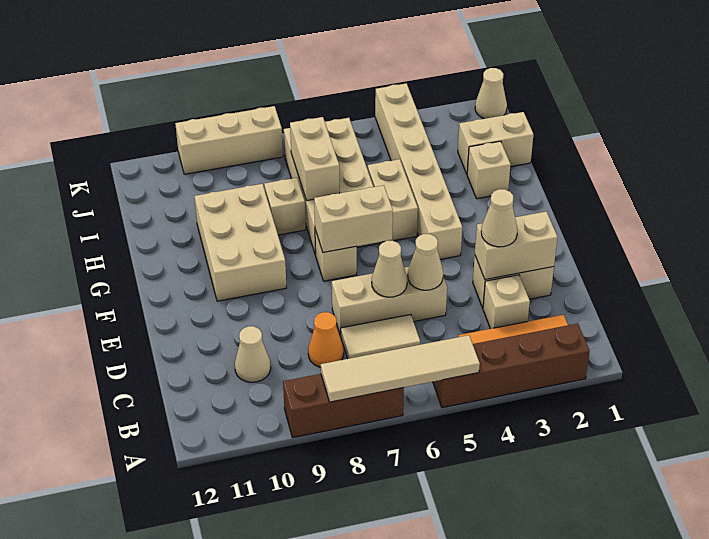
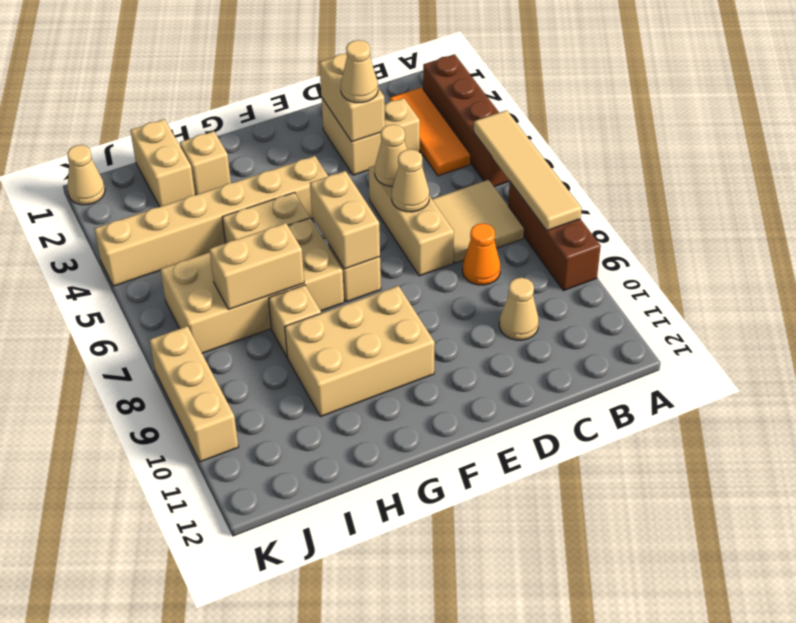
tan 1x2 tile [341,315,420,359] -> tan 2x2 tile [432,180,524,263]

